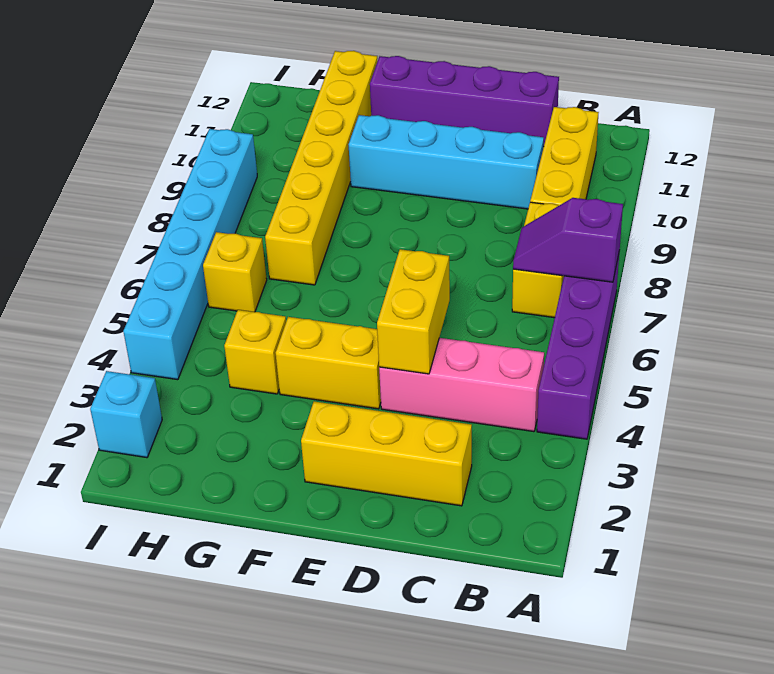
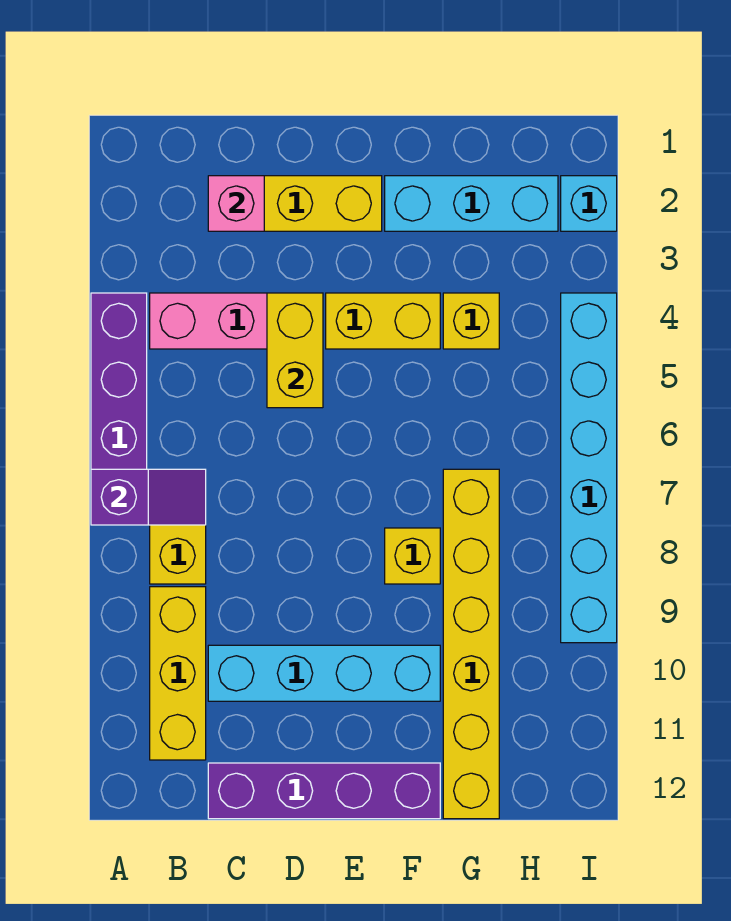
none -> pink 1x1 brick [208,176,264,231]
none -> cyan 1x3 brick [385,176,558,231]
yellow 1x1 brick [203,232,267,312] -> yellow 1x1 brick moved to [385,528,440,584]

